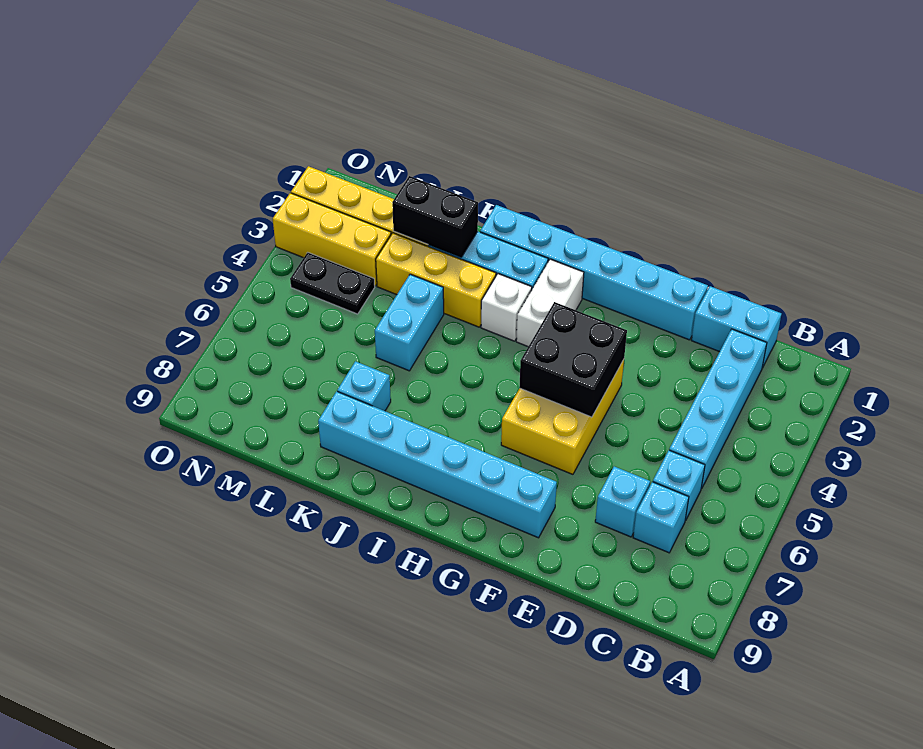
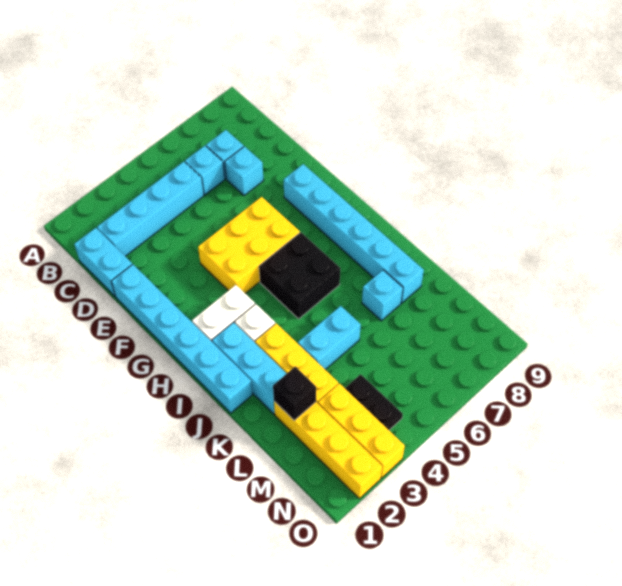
black 2x2 brick [519,302,627,417] -> black 2x2 brick moved to [259,232,340,319]
black 1x2 brick [392,176,478,257] -> black 1x1 brick [273,367,316,421]

